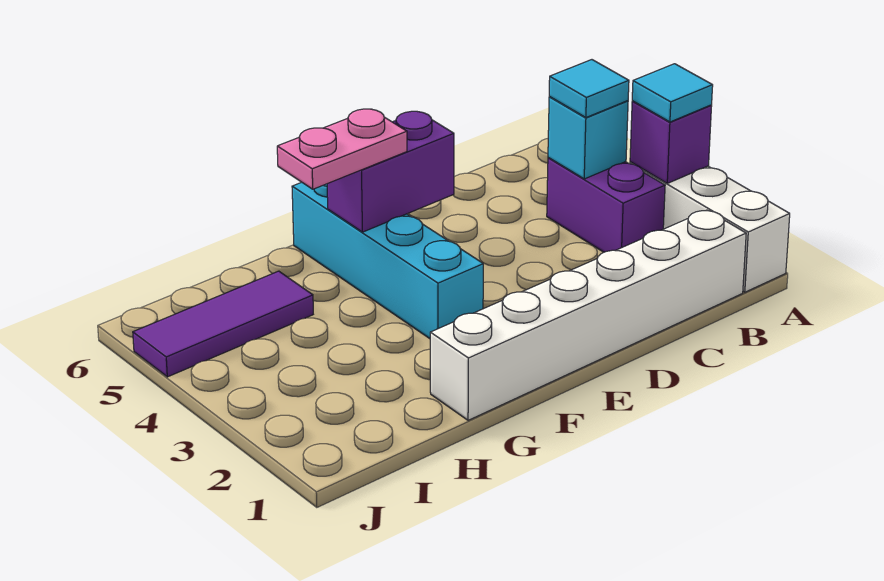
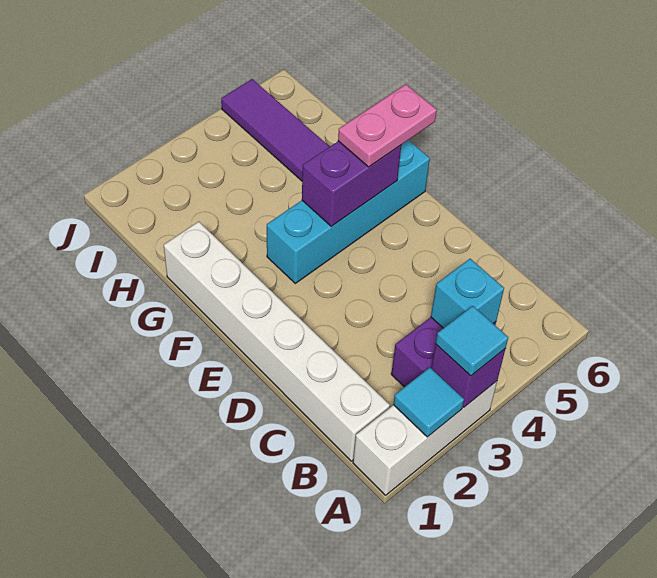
cyan 1x1 tile [549,60,629,118] -> cyan 1x1 tile moved to [393,368,464,437]
purple 1x2 brick [327,111,454,232] -> purple 1x2 brick turned to [302,141,401,226]
pink 1x2 plate [277,109,407,189] -> pink 1x2 plate turned to [338,84,437,167]

